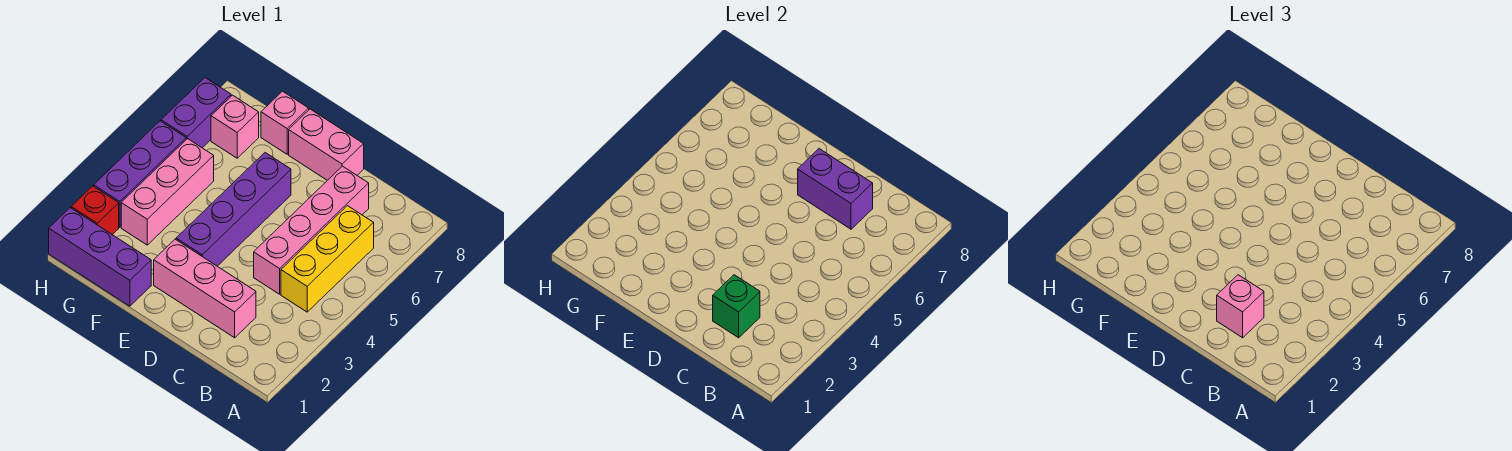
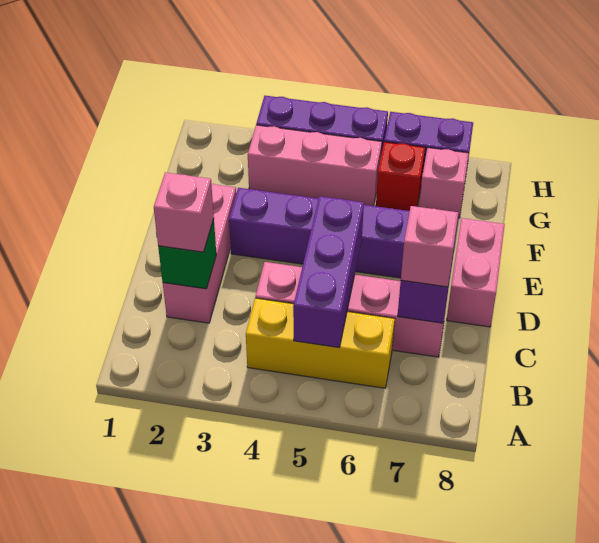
purple 1x3 brick [49,208,151,306] -> purple 1x3 brick moved to [293,196,364,347]
pink 1x1 brick [261,91,309,154] -> pink 1x1 brick moved to [401,206,458,287]
red 1x1 brick [71,186,119,235] -> red 1x1 brick moved to [376,142,425,211]

